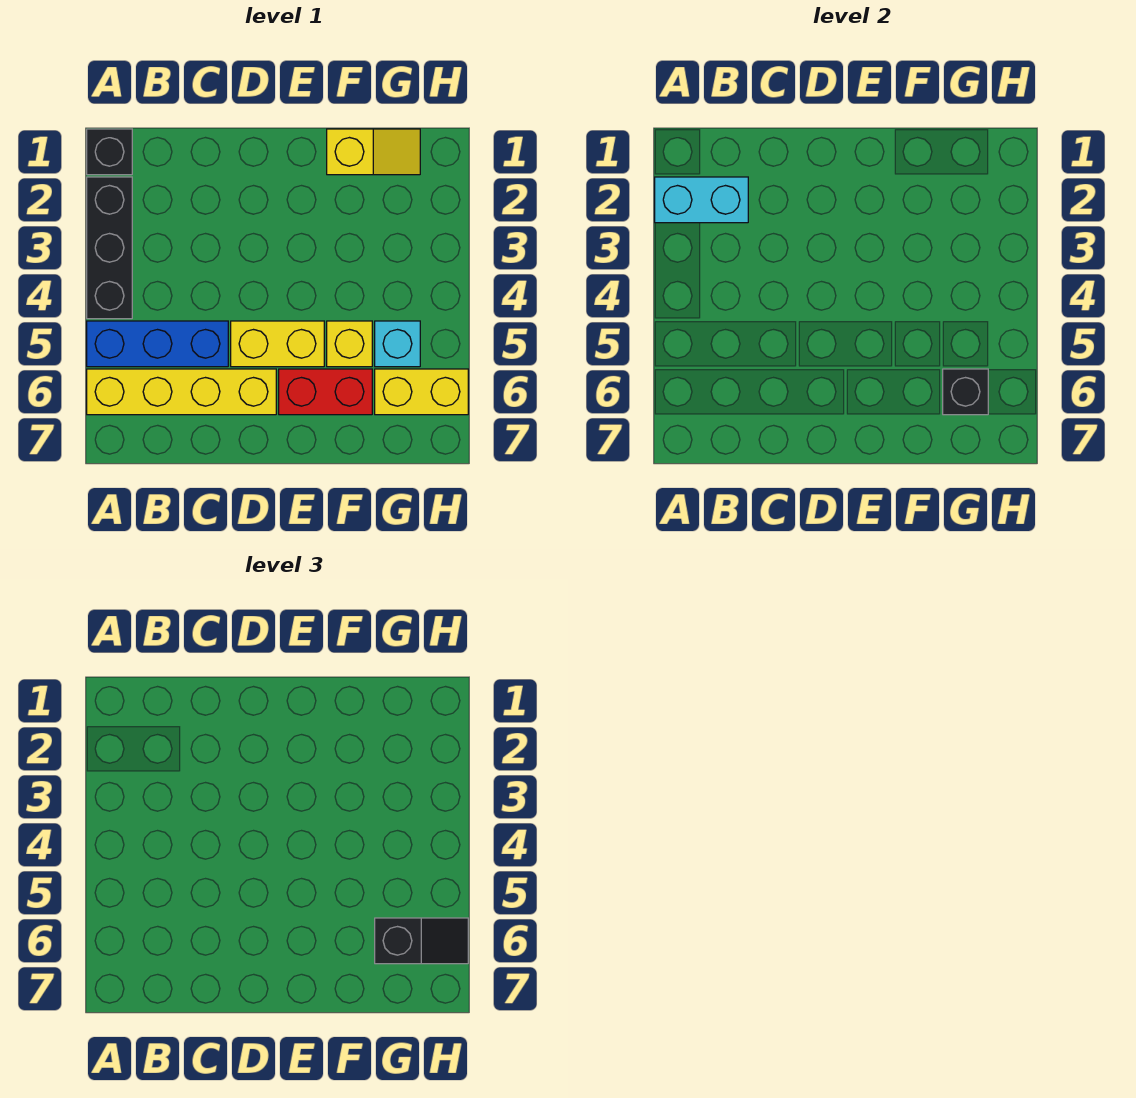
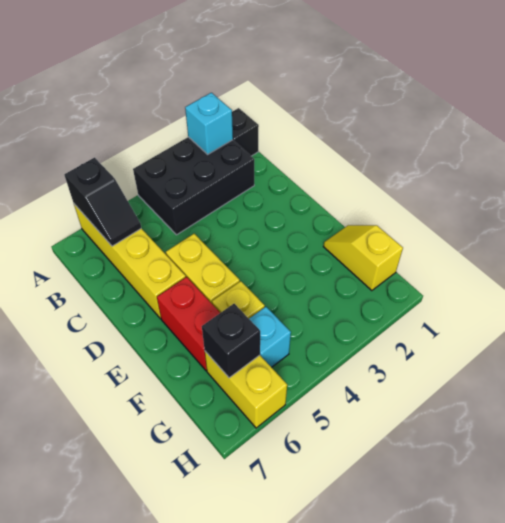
black 1x3 brick [87,177,132,319] -> black 2x3 brick [133,137,254,235]
cyan 1x2 brick [655,177,748,223] -> cyan 1x1 brick [185,93,233,154]
blue 1x3 brick [87,321,228,367] -> none
yellow 1x2 slope [327,129,420,175] -> yellow 1x2 slope turned to [323,225,403,291]
black 1x2 slope [375,918,468,964] -> black 1x2 slope moved to [64,158,141,246]

